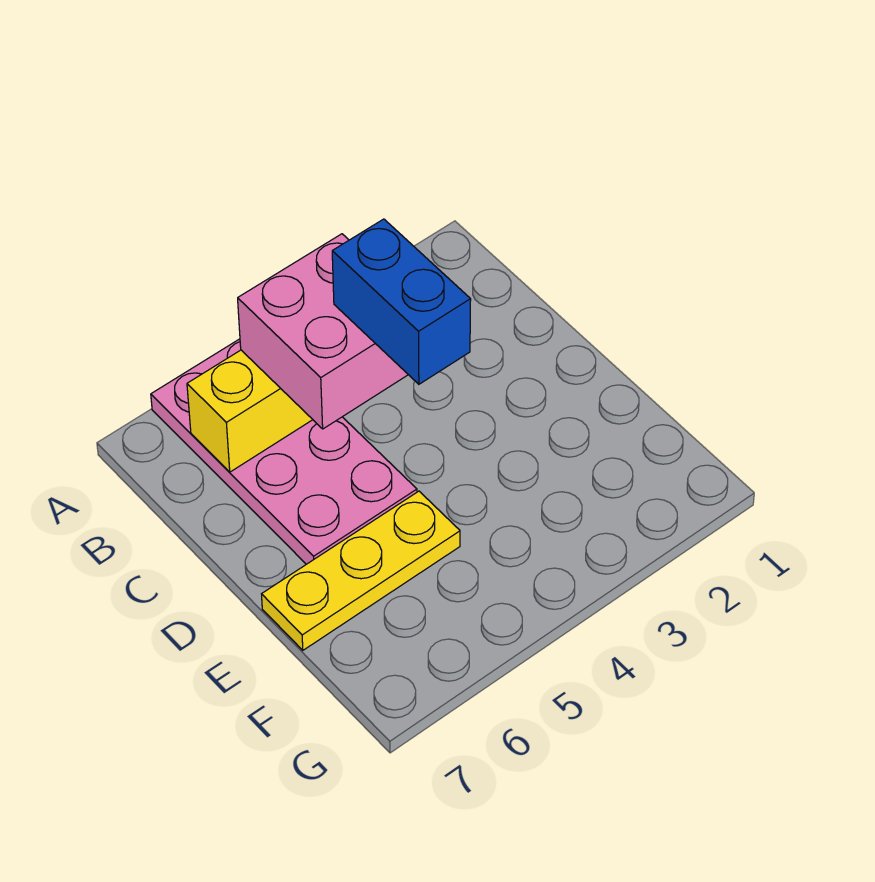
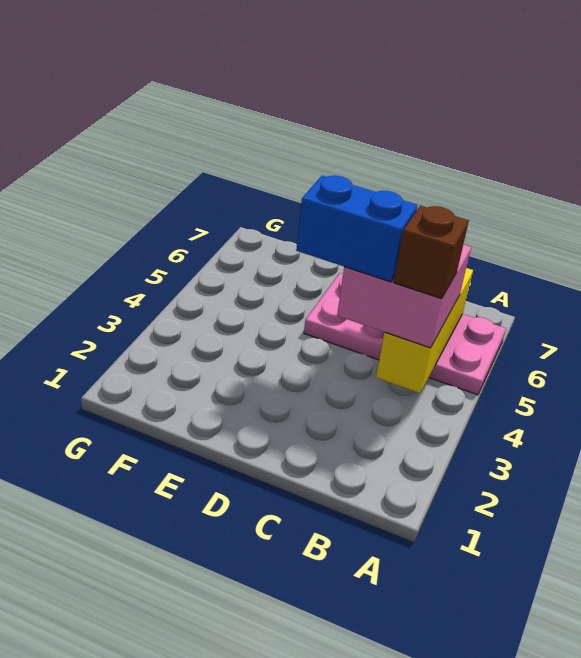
none -> brown 1x1 brick [394,206,469,299]
yellow 1x3 plate [262,491,460,650] -> none

